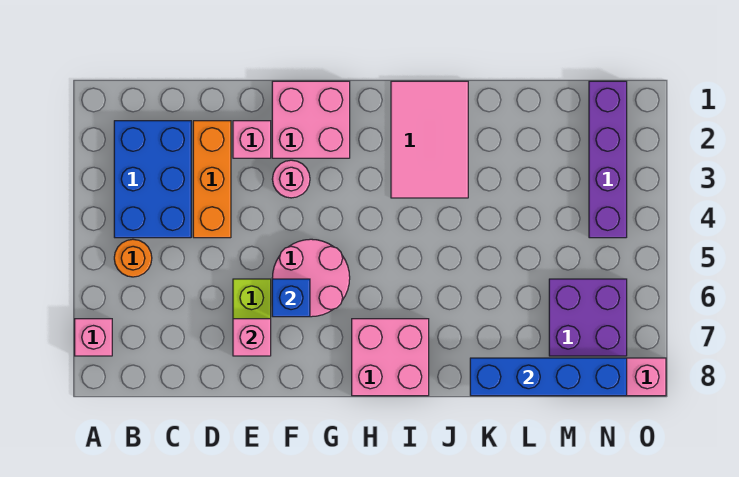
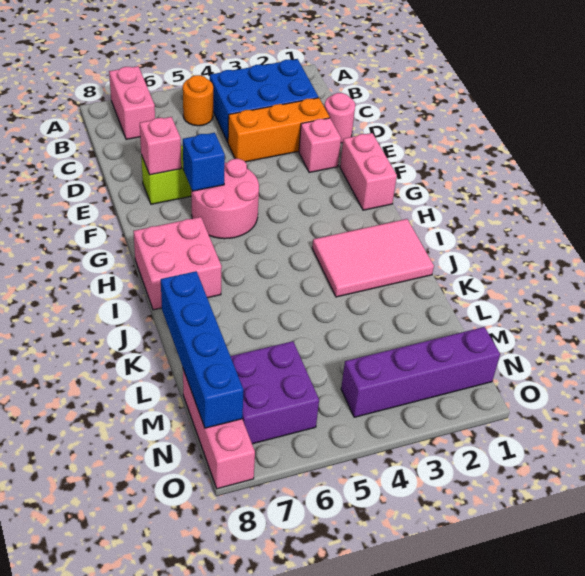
pink 1x1 brick [75,319,112,356] -> pink 1x2 brick [109,66,155,139]
pink 2x2 brick [272,81,350,158] -> pink 1x2 brick [340,133,397,210]
pink 1x1 round brick [272,160,310,198] -> pink 1x1 round brick moved to [325,93,355,143]

